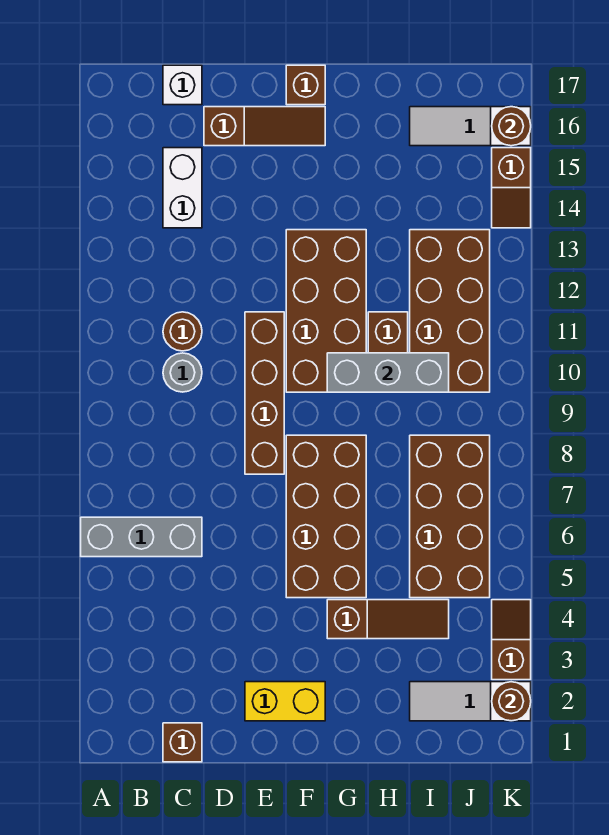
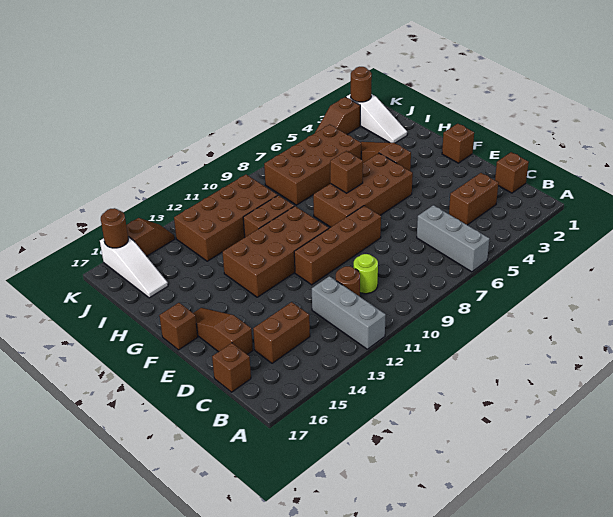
none -> brown 1x2 brick [449,173,498,225]
grey 1x1 round brick [163,353,202,392] -> lime 1x1 round brick [354,254,378,294]
white 1x2 brick [163,148,202,228] -> brown 1x2 brick [253,302,310,363]
white 1x1 brick [163,65,202,105] -> brown 1x1 brick [212,343,251,392]
yellow 1x2 brick [245,682,325,721] -> none
none -> brown 1x1 brick [442,124,474,163]
none -> brown 1x1 brick [330,151,363,193]
grey 1x3 brick [327,353,449,392] -> grey 1x3 brick moved to [312,276,386,349]

